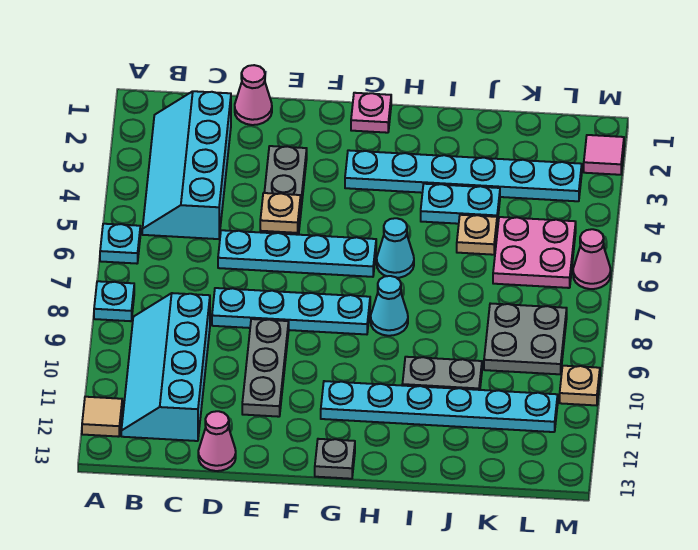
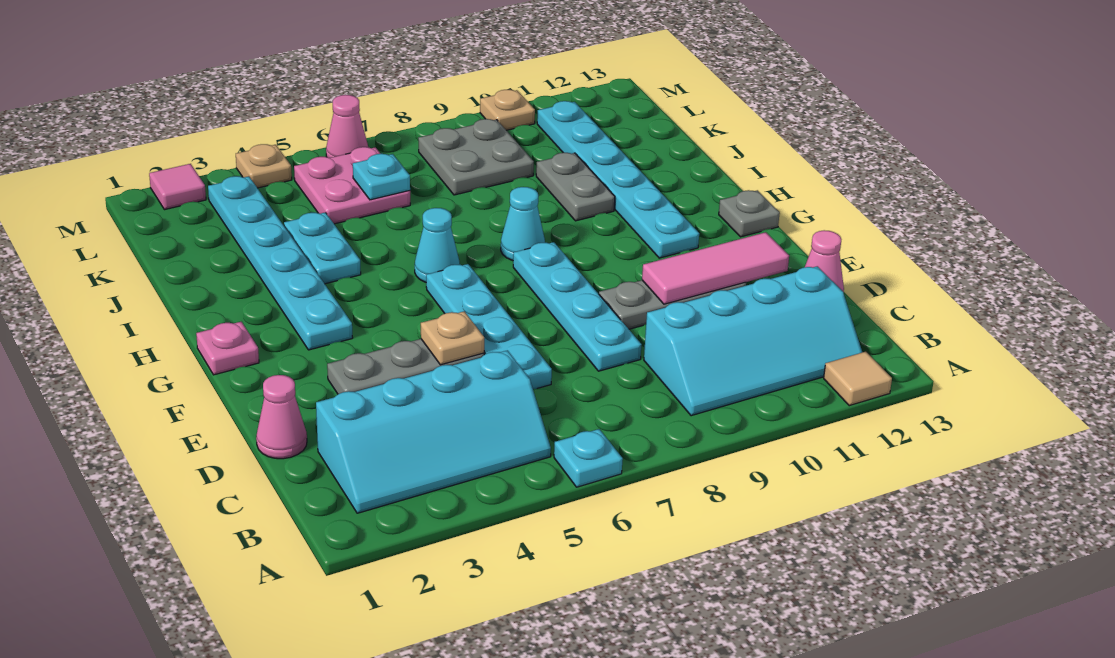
cyan 1x1 plate [94,281,134,321] -> cyan 1x1 plate moved to [353,154,410,200]
none -> pink 1x3 tile [642,232,789,304]
tan 1x1 plate [457,215,497,255] -> tan 1x1 plate moved to [236,144,292,188]

